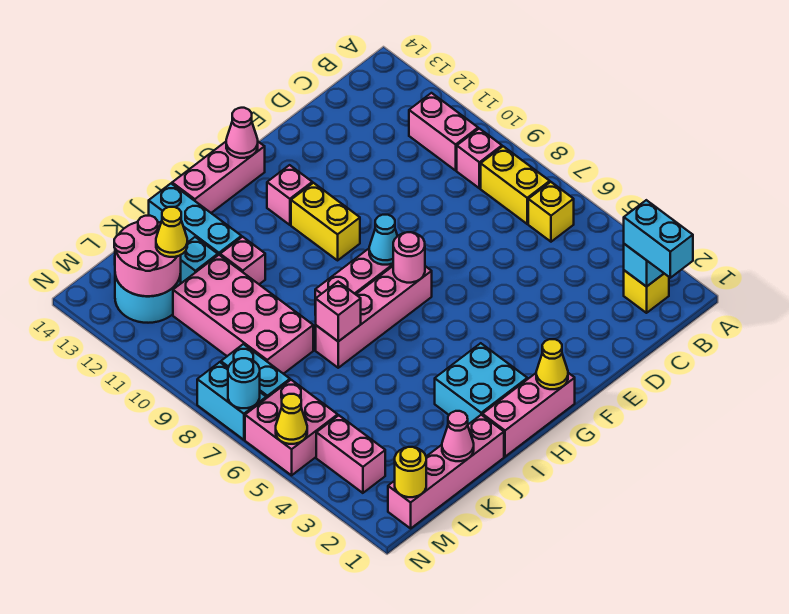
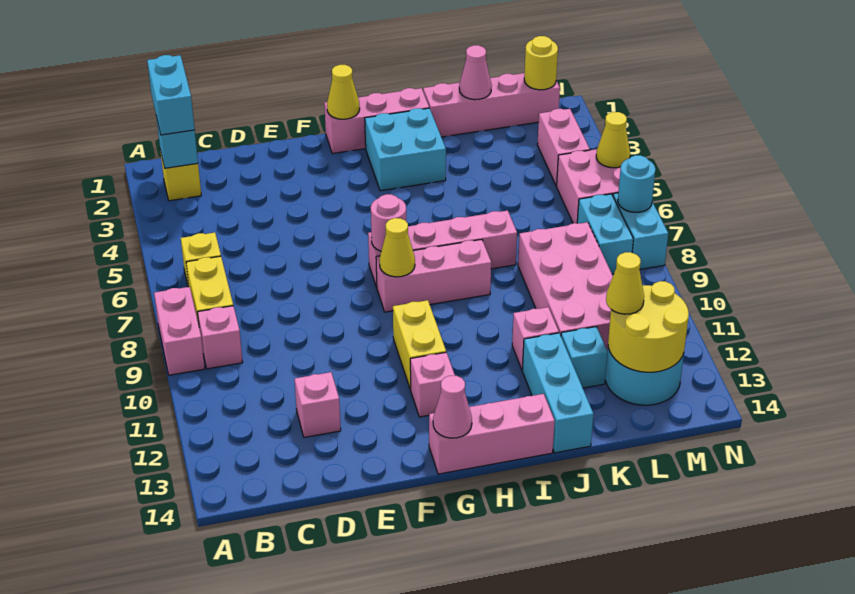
pink 1x2 brick [409,93,478,170] -> pink 1x2 brick moved to [154,287,205,375]
cyan 1x1 cone [369,215,397,265] -> yellow 1x1 cone [380,218,415,277]
pink 1x1 brick [316,282,361,341] -> pink 1x1 brick moved to [295,372,341,437]
pink 2x2 round brick [114,216,181,296] -> yellow 2x2 round brick [608,281,689,372]

